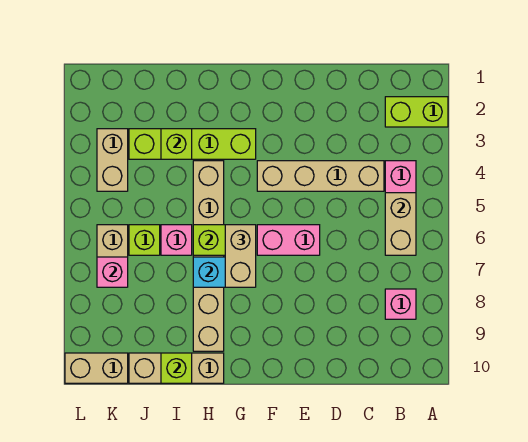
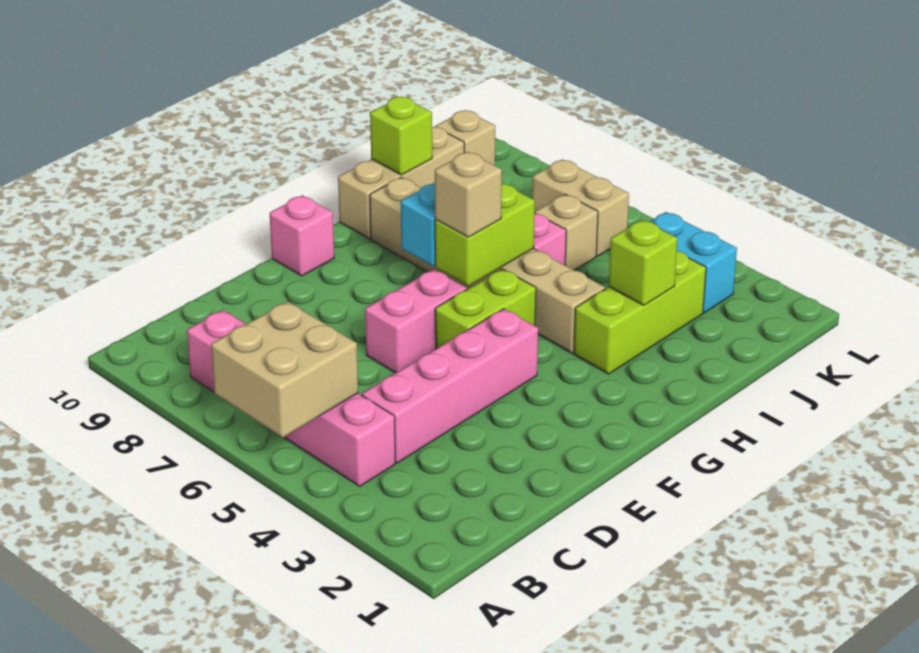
lime 1x2 brick [385,97,448,127] -> lime 1x2 brick moved to [435,269,536,349]
tan 1x2 brick [385,193,416,255] -> tan 2x2 brick [211,302,358,438]
tan 1x4 brick [257,161,384,191] -> pink 1x4 brick [362,309,538,463]
lime 1x4 brick [129,129,256,159] -> lime 1x3 brick [574,251,706,374]
tan 1x2 brick [225,225,256,287] -> tan 1x1 brick [435,152,502,237]
lime 1x1 brick [129,225,160,255] -> tan 1x1 brick [535,194,598,270]
tan 1x2 brick [97,129,128,191] -> cyan 1x2 brick [650,212,737,313]
pink 1x1 brick [97,257,128,287] -> pink 1x1 brick moved to [270,195,334,276]
tan 1x2 brick [65,353,128,383] -> tan 1x1 brick [435,110,495,166]

